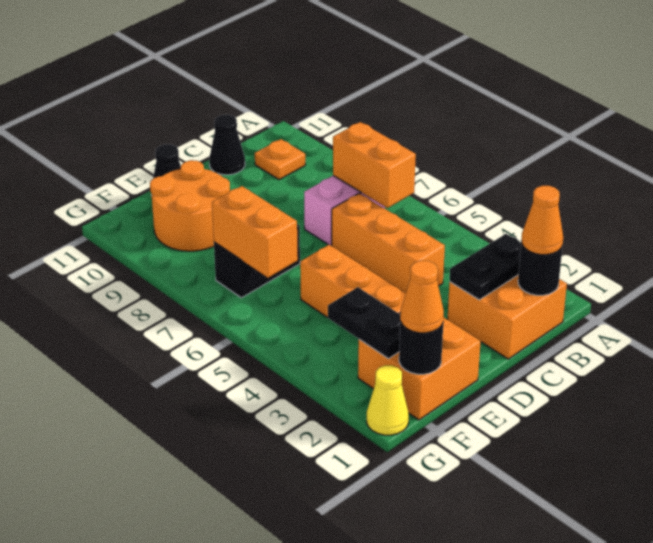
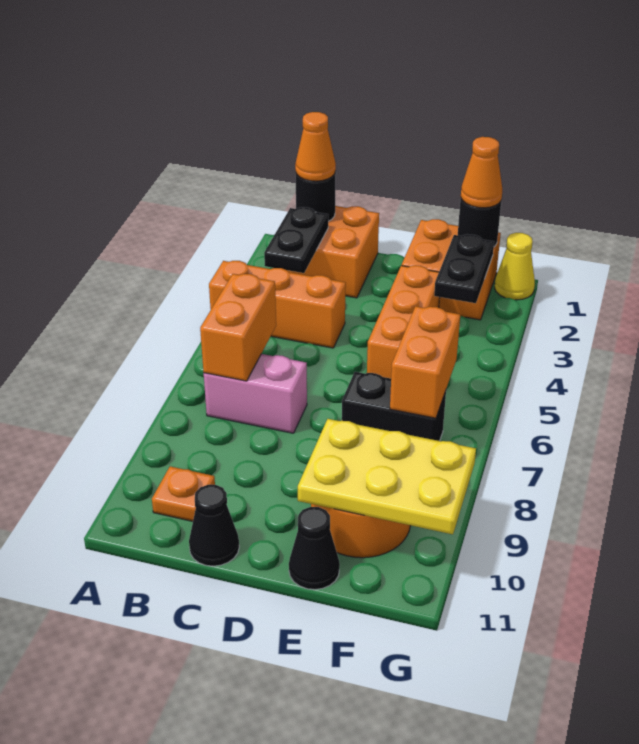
black 1x2 plate [450,234,521,300] -> black 1x2 plate turned to [264,207,328,273]
orange 1x3 brick [332,193,445,293] -> orange 1x3 brick turned to [209,261,346,348]
none -> yellow 2x3 plate [298,419,476,534]

